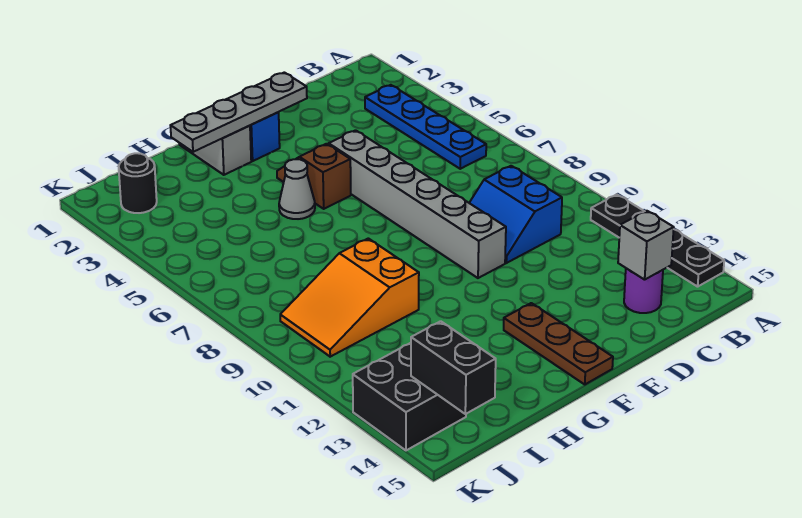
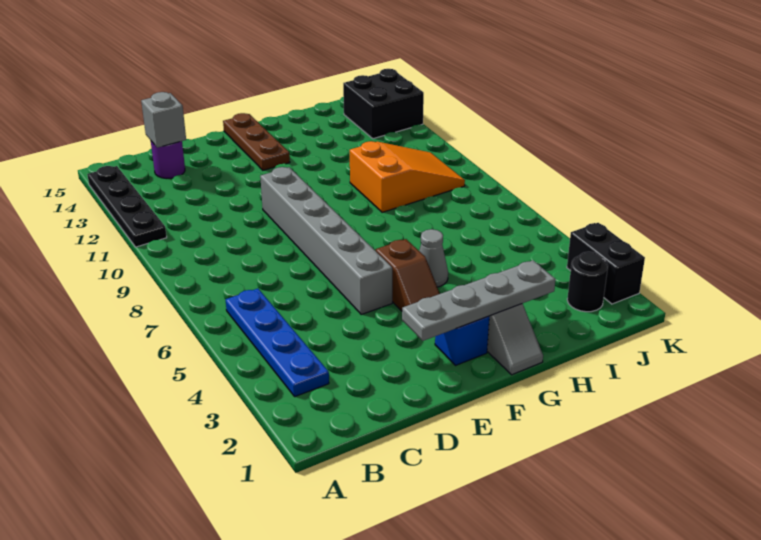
blue 2x2 slope [470,166,562,263] -> none
black 1x2 brick [411,321,496,414] -> black 1x2 brick moved to [567,223,645,304]

